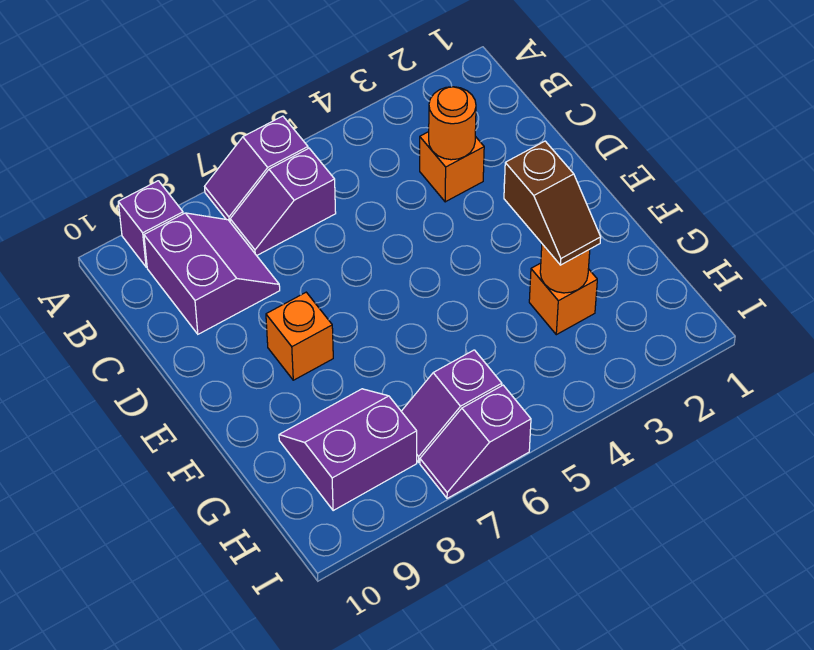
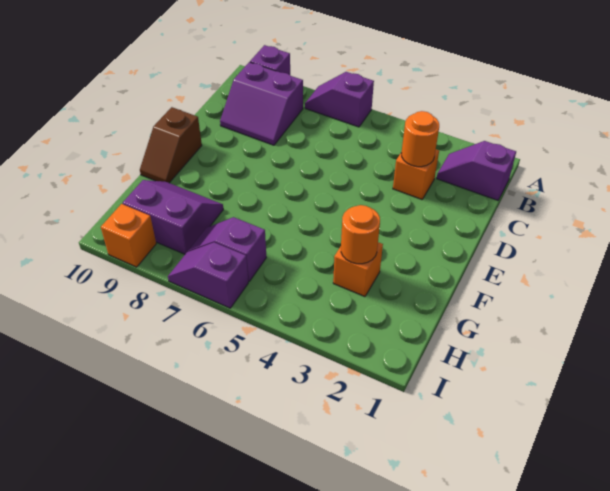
purple 1x2 slope [230,148,336,256] -> purple 1x2 slope moved to [437,141,516,200]
purple 2x2 slope [144,213,280,334] -> purple 2x2 slope turned to [220,62,303,145]
orange 1x1 brick [266,292,333,380] -> orange 1x1 brick moved to [101,204,156,267]
brown 1x2 slope [504,141,601,265] -> brown 1x2 slope moved to [140,107,202,183]

